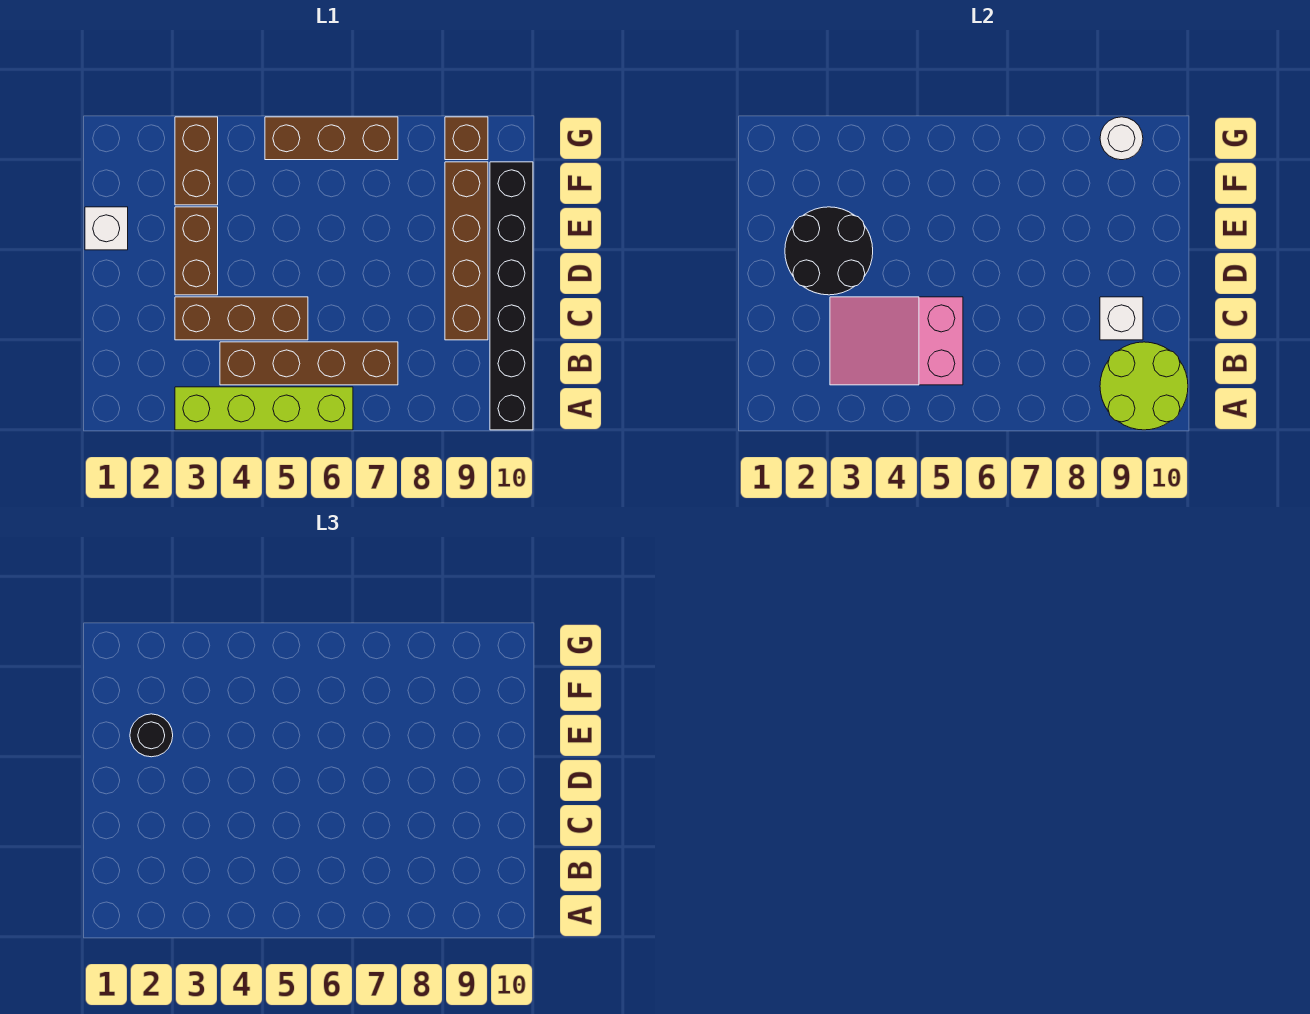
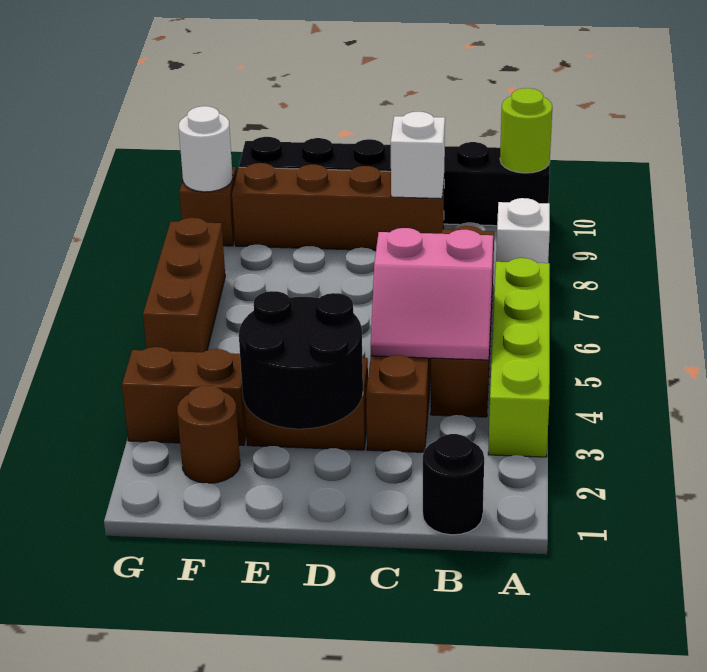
lime 2x2 round brick [1100,342,1188,430] -> lime 1x1 round brick [500,88,552,173]
pink 2x3 slope [830,297,963,385] -> pink 2x2 slope [371,228,493,360]
white 1x1 brick [85,207,128,250] -> white 1x1 brick moved to [496,198,550,263]
black 1x1 round brick [130,714,173,757] -> black 1x1 round brick moved to [423,434,484,535]
none -> brown 1x1 round brick [177,386,240,483]

